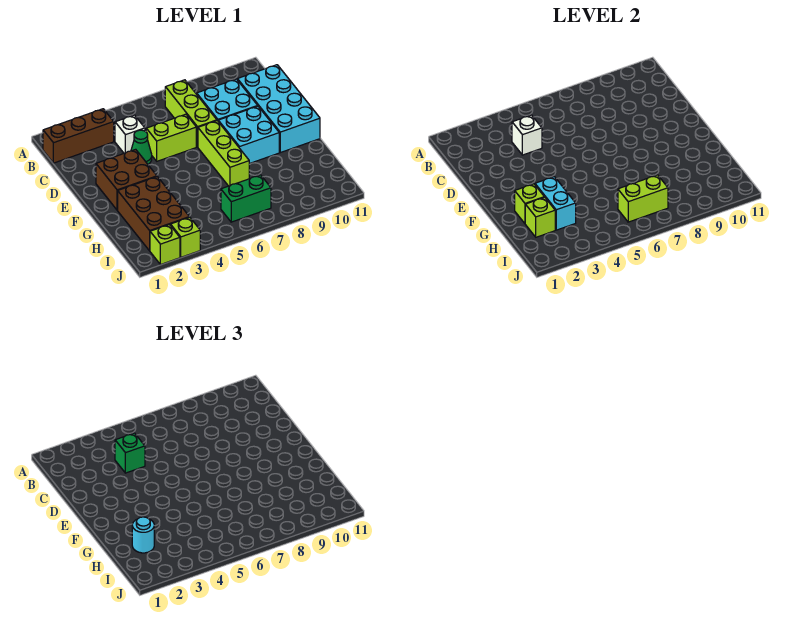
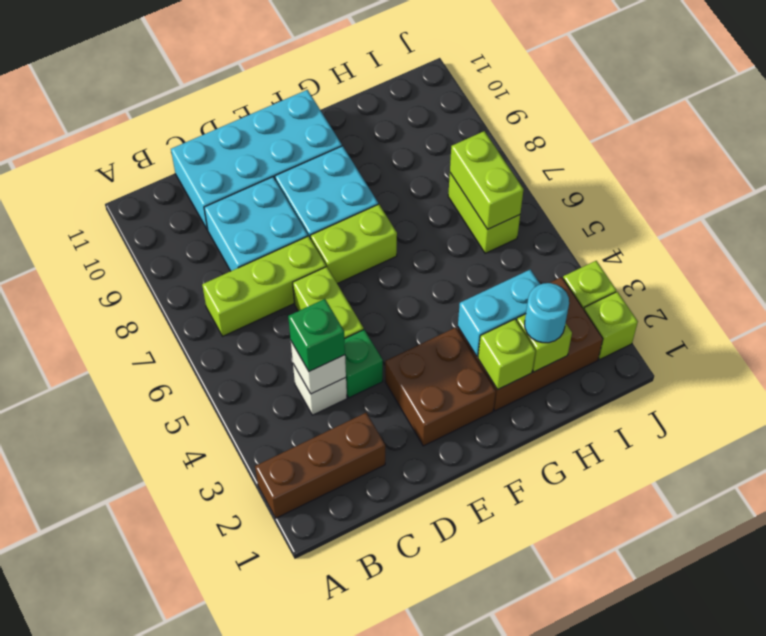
brown 1x3 brick [43,109,114,163] -> brown 1x3 brick turned to [255,413,385,518]
green 1x1 cone [131,130,152,164] -> green 1x1 brick [344,329,383,398]
lime 1x3 brick [198,121,249,186] -> lime 1x2 brick [310,204,397,284]
green 1x2 brick [221,175,271,222] -> lime 1x2 brick [448,173,520,253]

